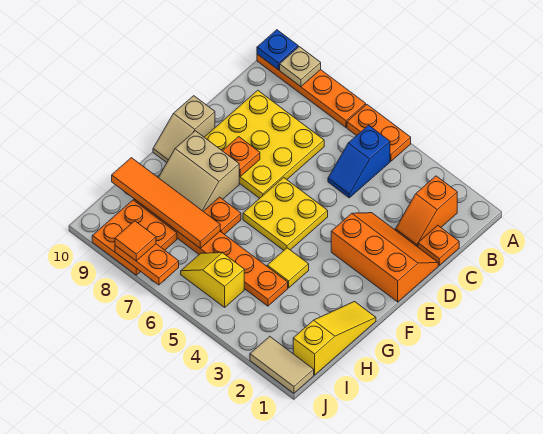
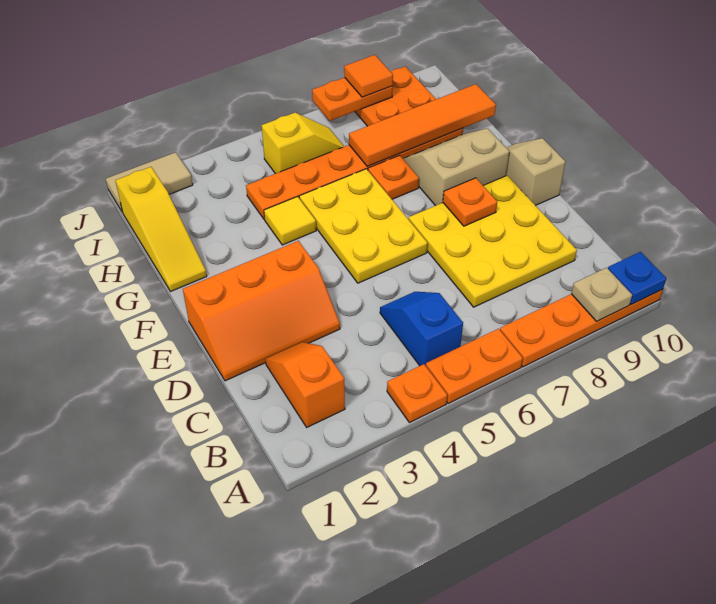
orange 1x1 plate [418,225,459,265] -> orange 1x1 plate moved to [387,364,447,423]
yellow 2x2 plate [243,177,328,250] -> yellow 2x3 plate [299,169,427,283]

